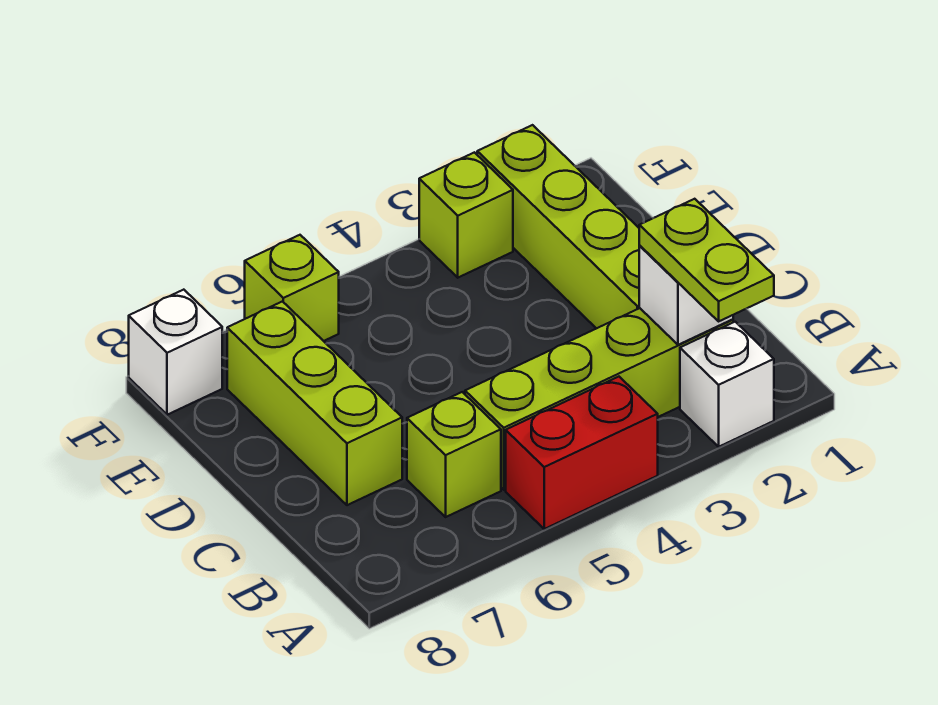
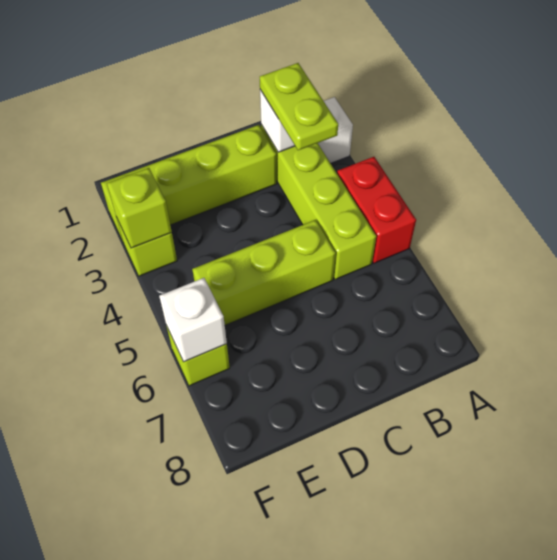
lime 1x2 plate [639,199,774,321] -> lime 1x2 plate turned to [260,63,338,150]
lime 1x1 brick [407,392,501,517] -> lime 1x1 brick moved to [107,168,172,248]
lime 1x3 brick [227,301,402,505] -> lime 1x3 brick moved to [192,220,336,325]
white 1x1 brick [129,290,222,415] -> white 1x1 brick moved to [159,278,227,362]

